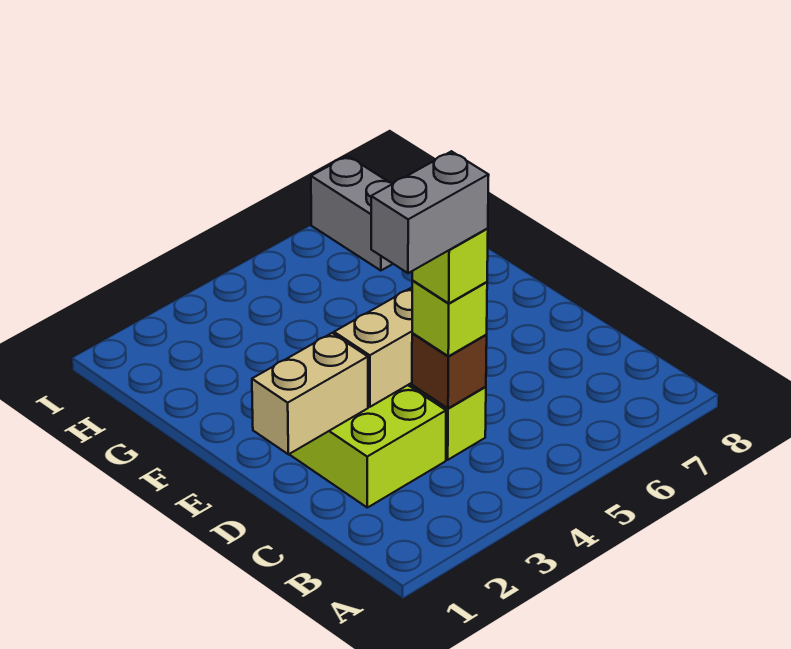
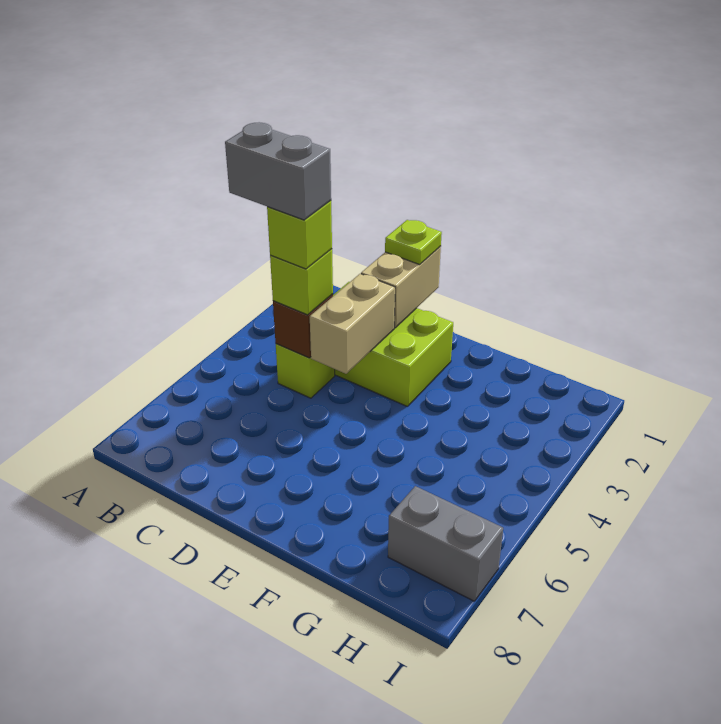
grey 1x2 brick [371,151,489,273] -> grey 1x2 brick turned to [225,122,331,220]
none -> lime 1x1 plate [385,220,442,265]

